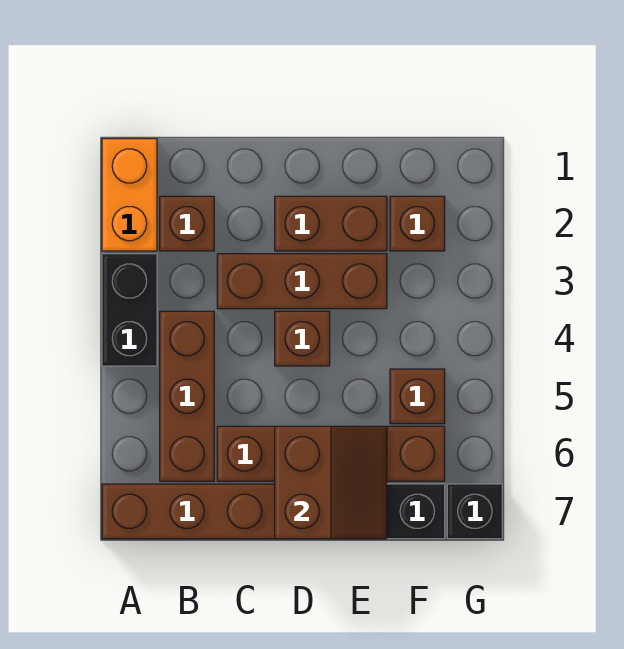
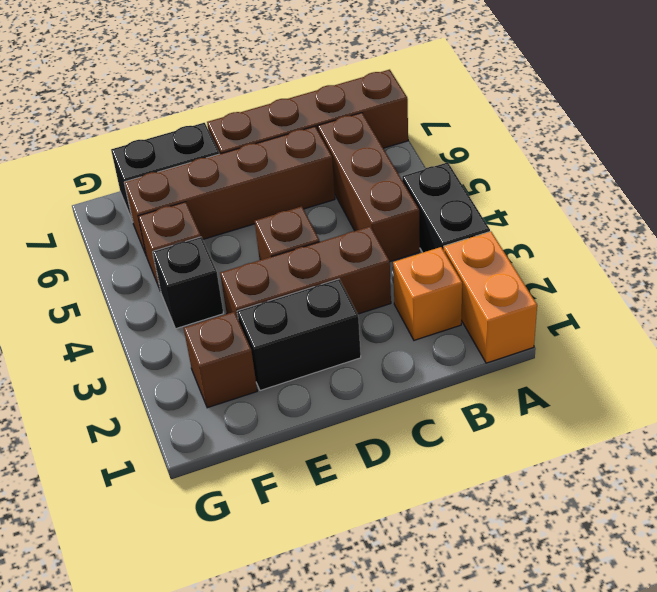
brown 1x1 brick [160,196,214,251] -> orange 1x1 brick [393,247,462,340]
brown 1x2 brick [275,196,387,251] -> black 1x2 brick [237,279,361,391]
brown 2x2 slope [275,426,387,539] -> none
black 1x1 brick [447,484,502,539] -> black 1x1 brick moved to [153,237,224,329]

